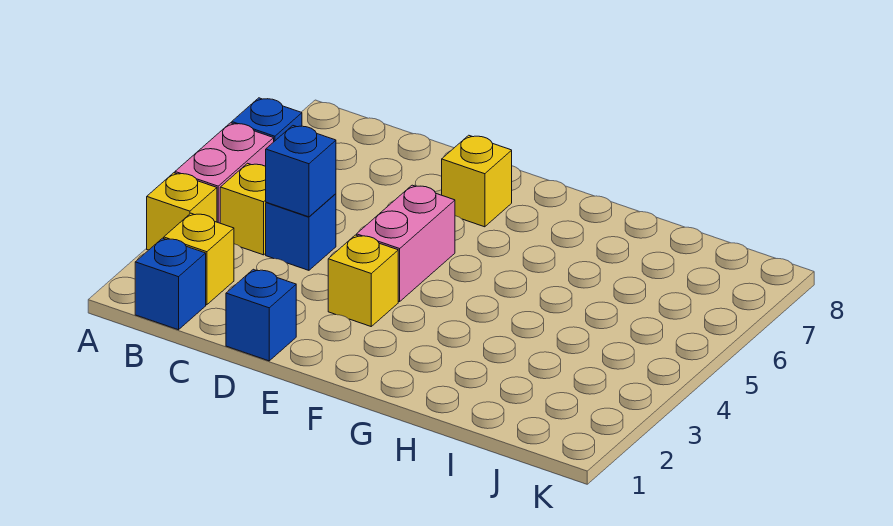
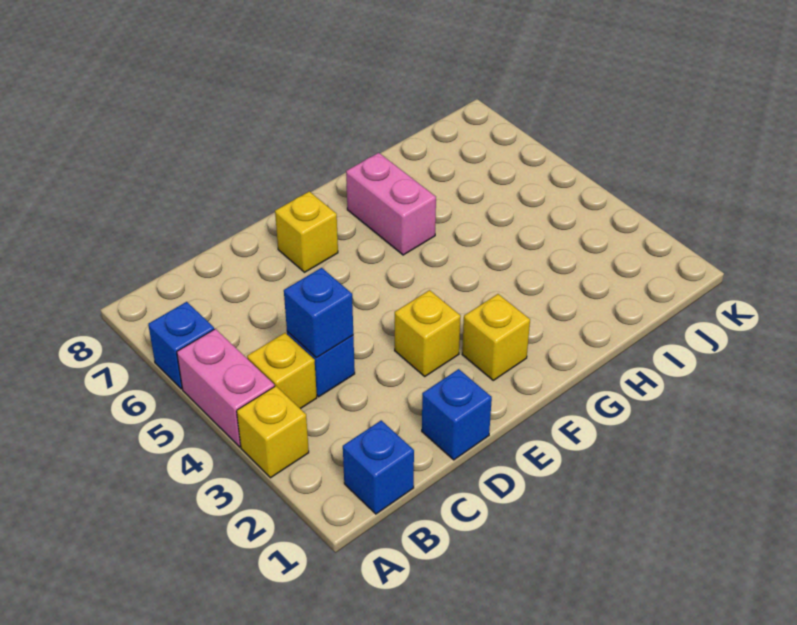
yellow 1x1 brick [164,213,234,305] -> yellow 1x1 brick moved to [462,294,530,380]
pink 1x2 brick [357,185,455,302] -> pink 1x2 brick moved to [346,153,436,255]

